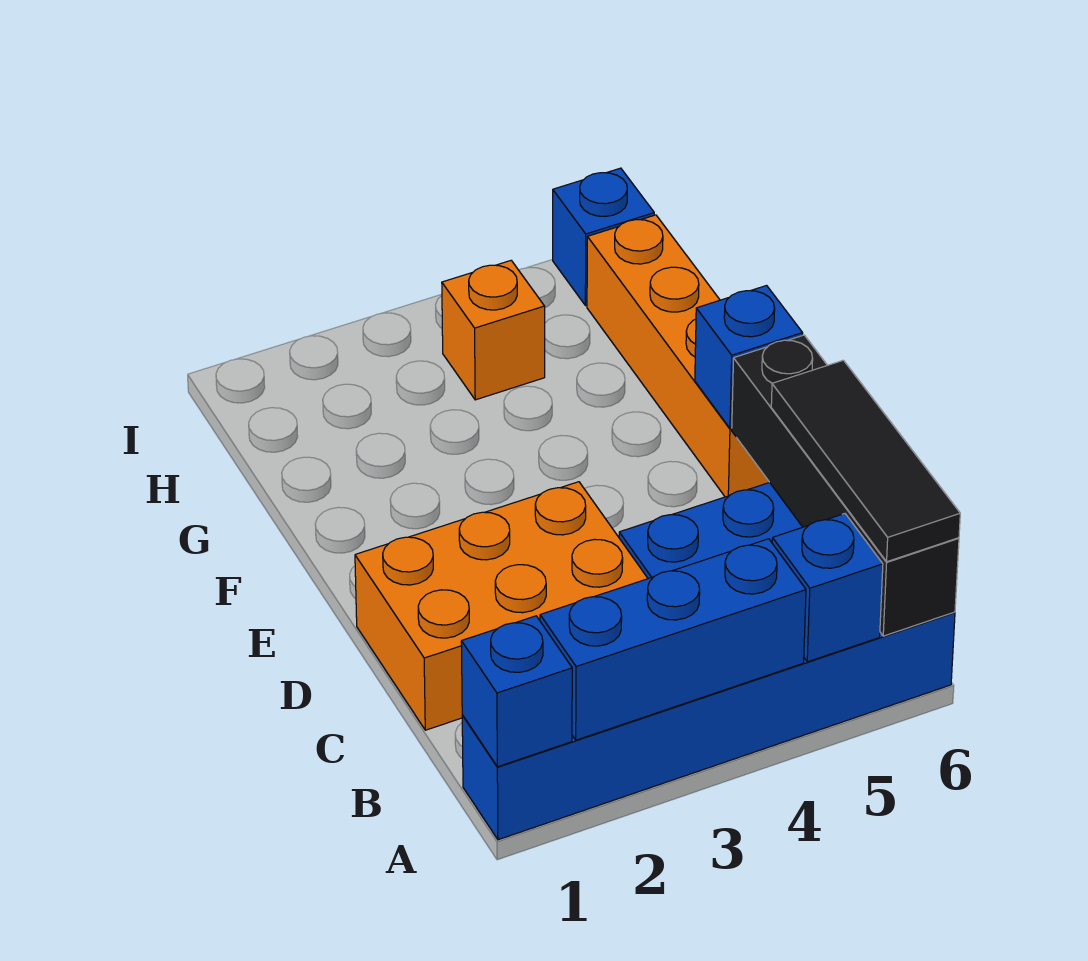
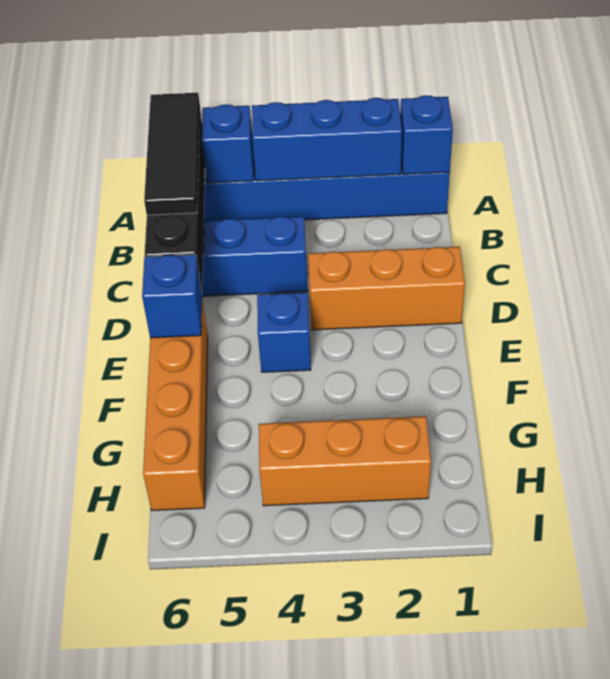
orange 2x3 brick [355,482,648,730] -> orange 1x3 brick [308,247,465,330]
orange 1x1 brick [442,261,545,400] -> orange 1x3 brick [259,416,431,506]
blue 1x1 brick [553,168,654,306] -> blue 1x1 brick moved to [257,293,311,372]

